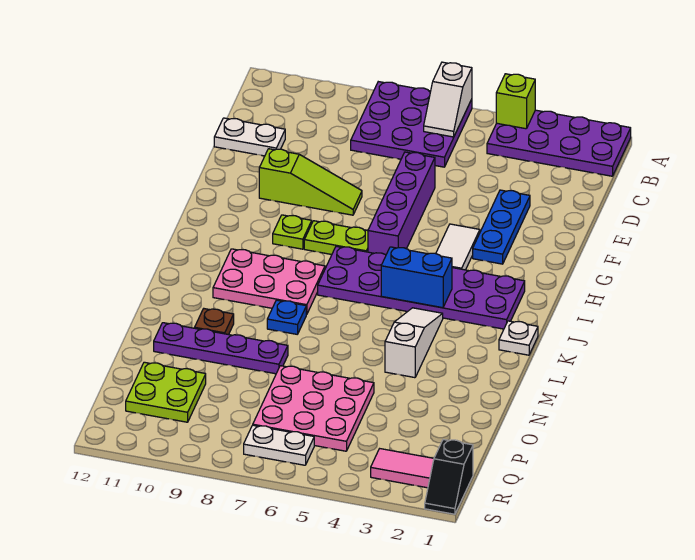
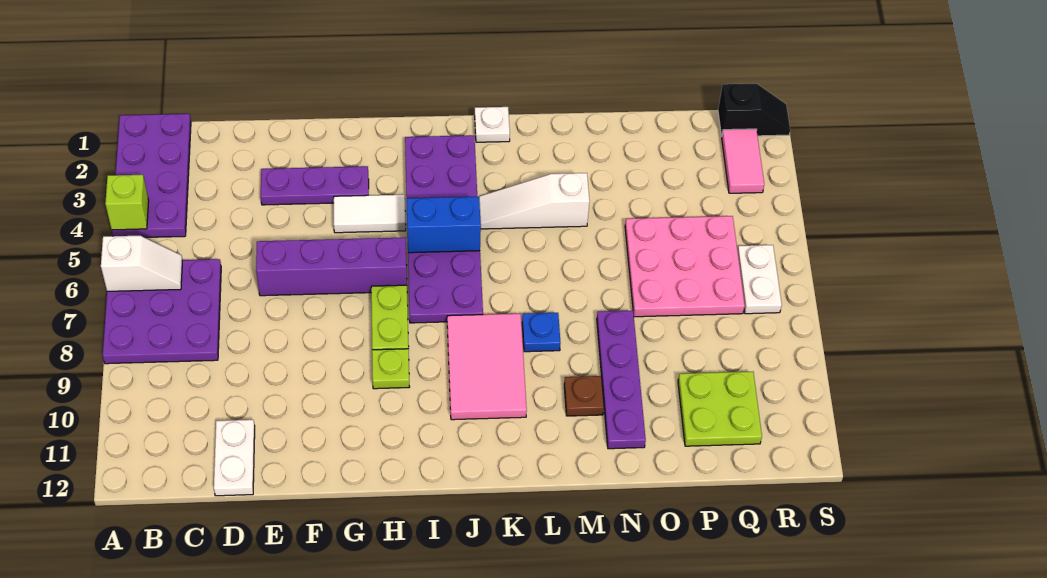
blue 1x3 plate [473,190,530,264] -> purple 1x3 plate [261,166,369,205]
lime 1x3 slope [259,149,362,215] -> none
blue 1x2 brick [381,247,452,308] -> blue 1x2 brick turned to [406,197,481,253]
pink 2x3 plate [213,249,325,315] -> pink 2x3 tile [447,314,527,420]

